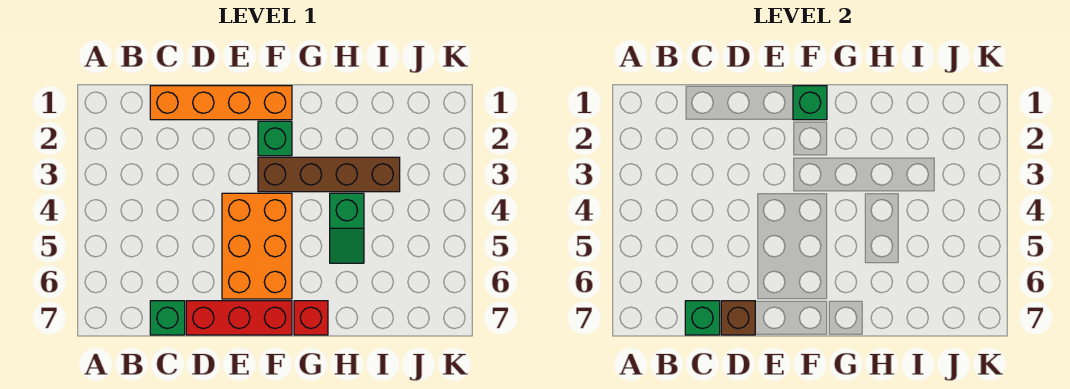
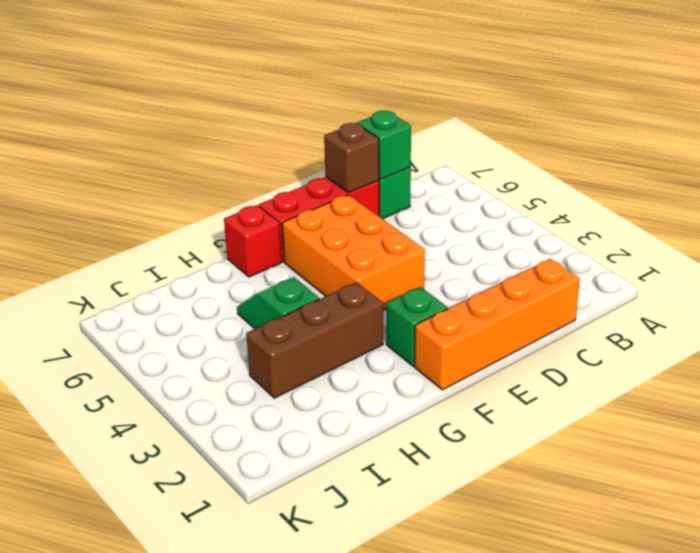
green 1x1 brick [793,86,827,120] -> none
brown 1x4 brick [258,157,400,192] -> brown 1x3 brick [246,282,383,398]

